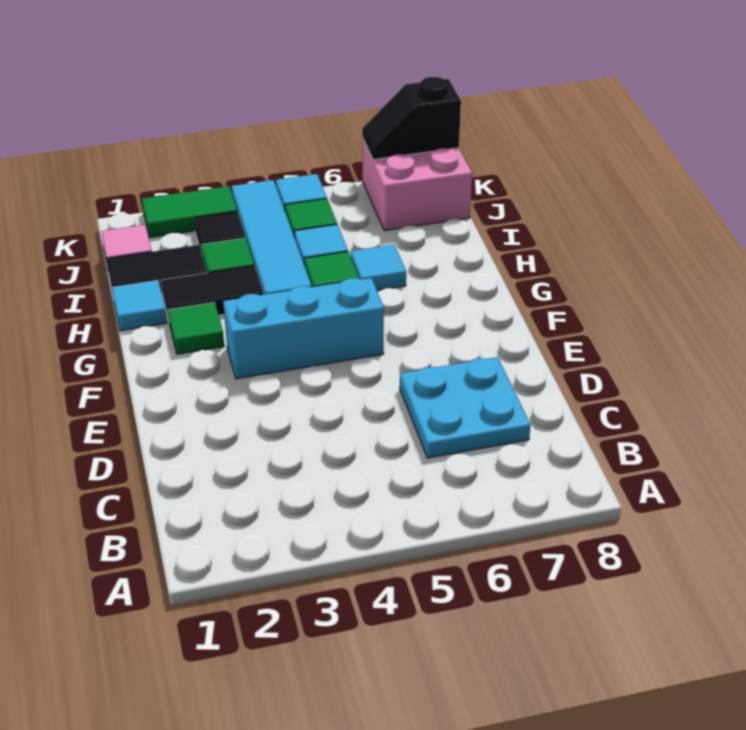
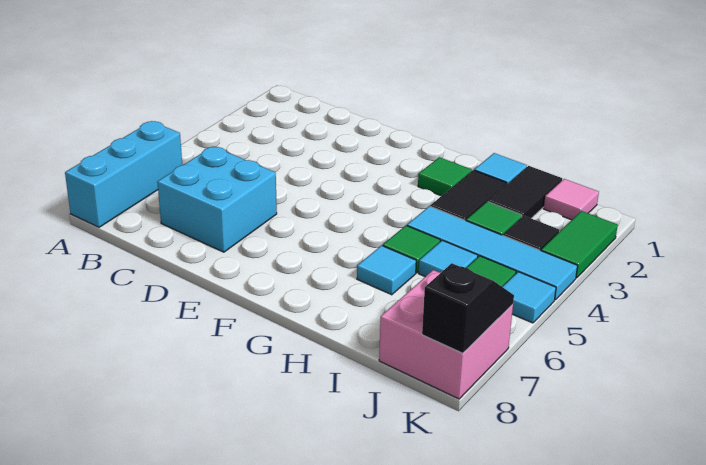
cyan 2x2 plate [400,357,531,458] -> cyan 2x2 brick [157,146,277,252]
cyan 1x3 brick [223,278,384,379] -> cyan 1x3 brick moved to [65,121,182,227]

